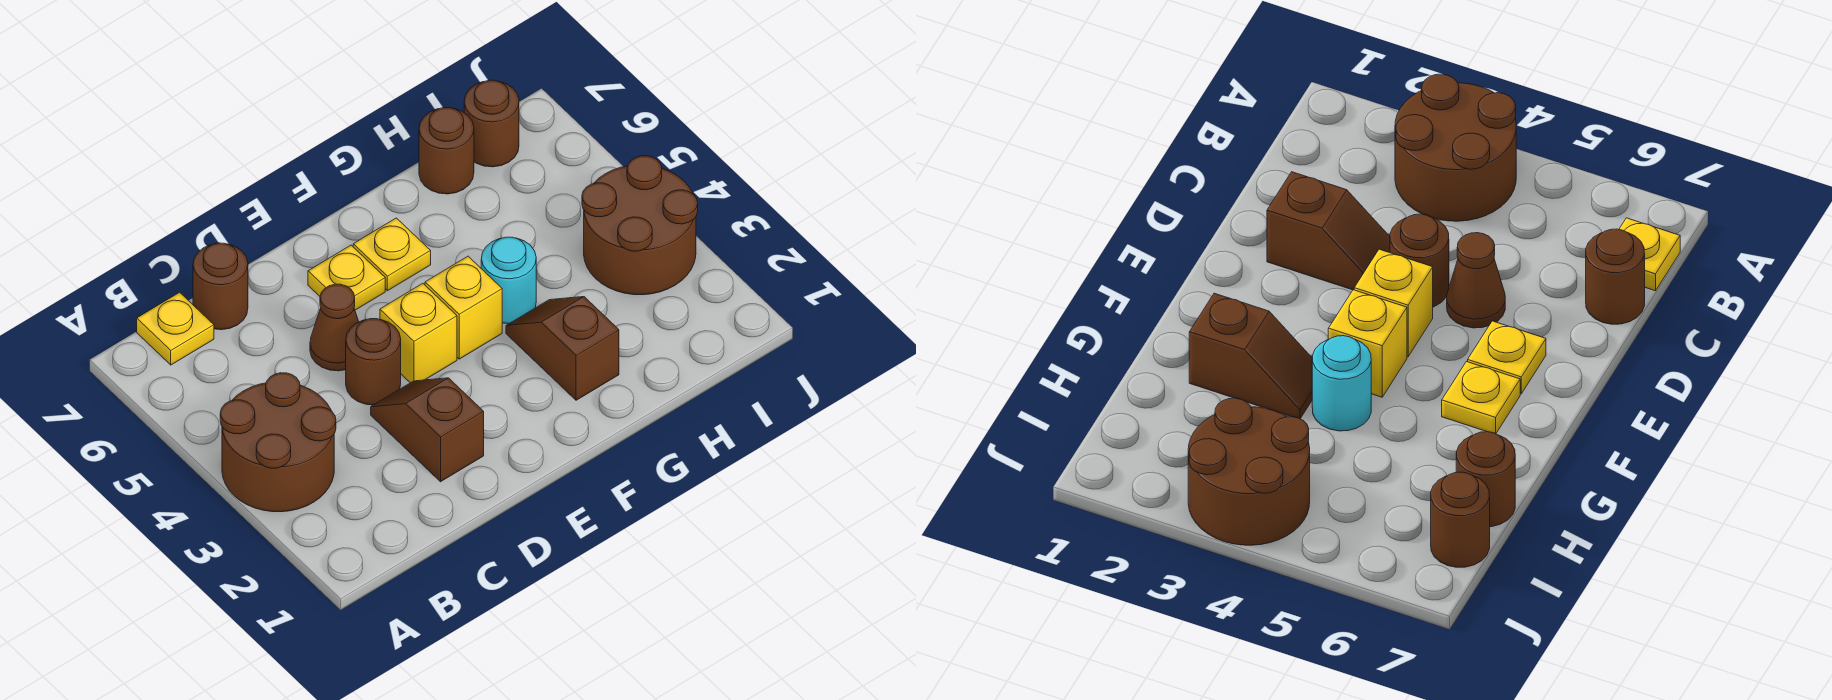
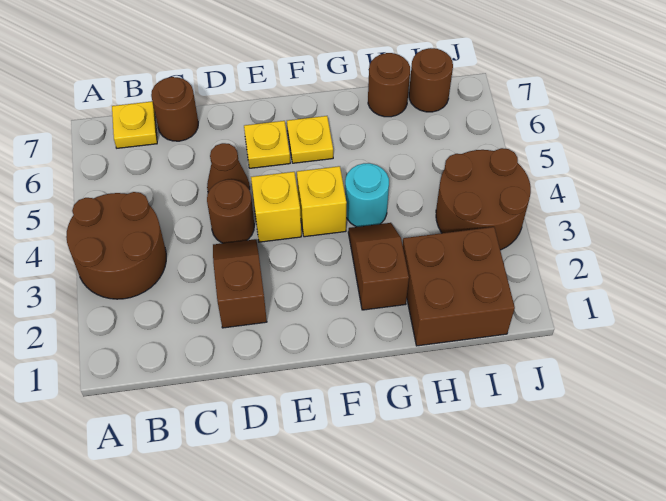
none -> brown 2x2 brick [403,227,515,346]

